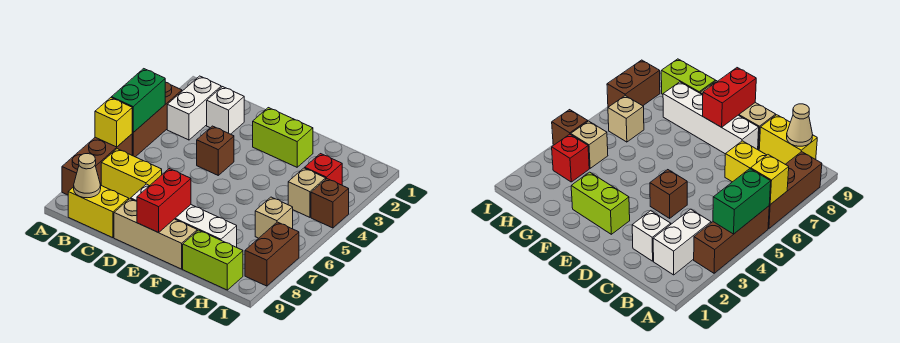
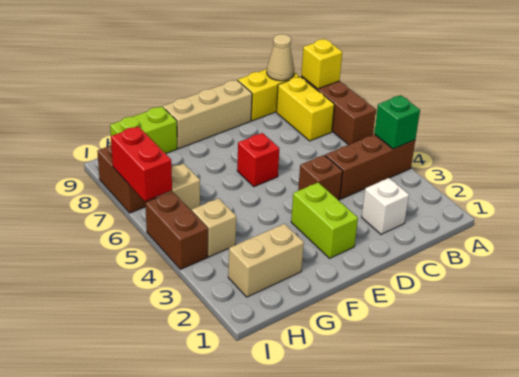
brown 1x3 brick [132,82,182,157] -> brown 1x3 brick turned to [325,134,415,199]
green 1x2 brick [111,69,165,132] -> green 1x1 brick [374,95,420,149]
yellow 1x1 brick [95,98,133,147] -> yellow 1x1 brick moved to [301,39,342,89]
white 1x2 brick [167,76,221,140] -> none
yellow 1x2 brick [101,149,162,199] -> yellow 1x2 brick turned to [276,77,334,141]
white 1x4 brick [131,184,237,247] -> none
lime 1x2 brick [253,108,313,167] -> lime 1x2 brick turned to [291,183,358,258]
red 1x2 brick [137,169,191,233] -> red 1x2 brick moved to [111,126,172,201]
none -> tan 1x2 brick [228,224,304,297]
red 1x1 brick [305,154,342,185] -> red 1x1 brick moved to [237,133,279,187]
brown 1x1 brick [311,179,349,228] -> brown 1x2 brick [146,192,208,269]

